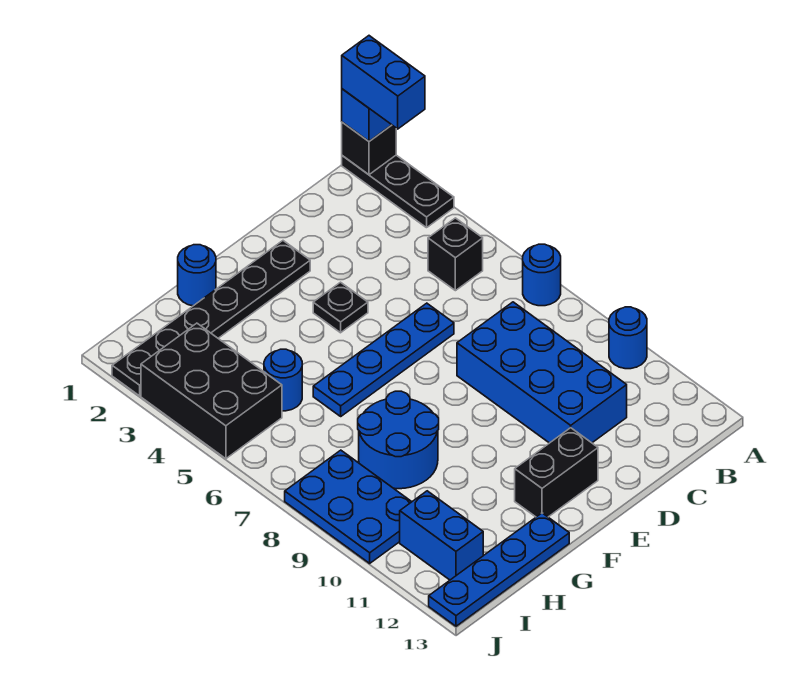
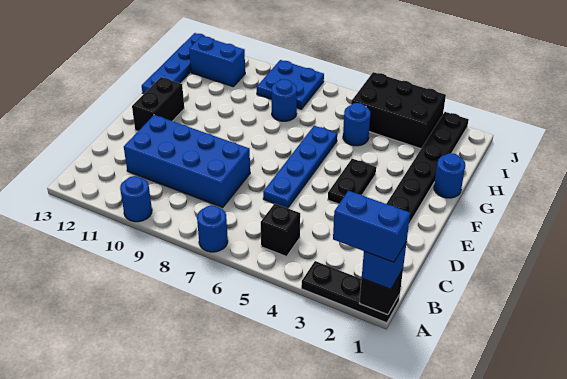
black 1x1 plate [313,282,368,333] -> black 1x2 plate [328,159,376,204]
blue 2x2 round brick [358,391,439,489] -> blue 1x1 round brick [272,79,297,121]
blue 2x3 plate [285,450,411,563] -> blue 2x2 plate [257,60,324,109]

